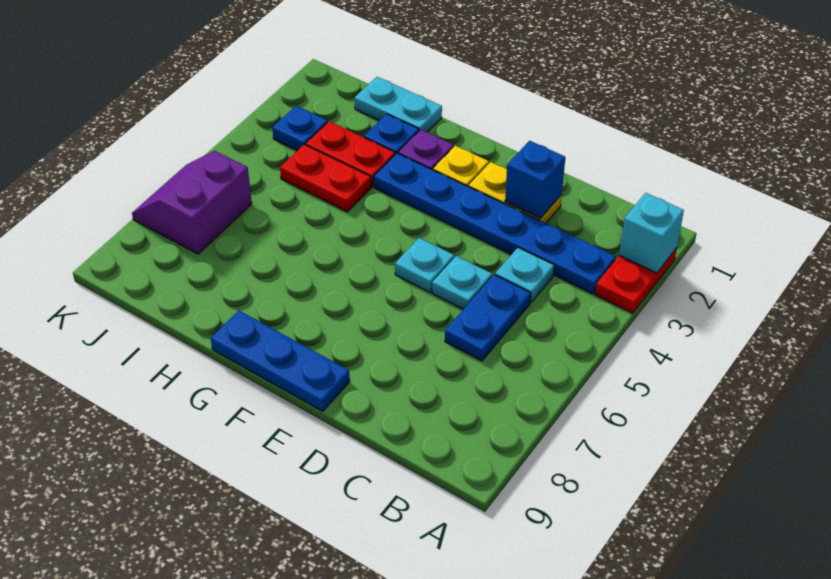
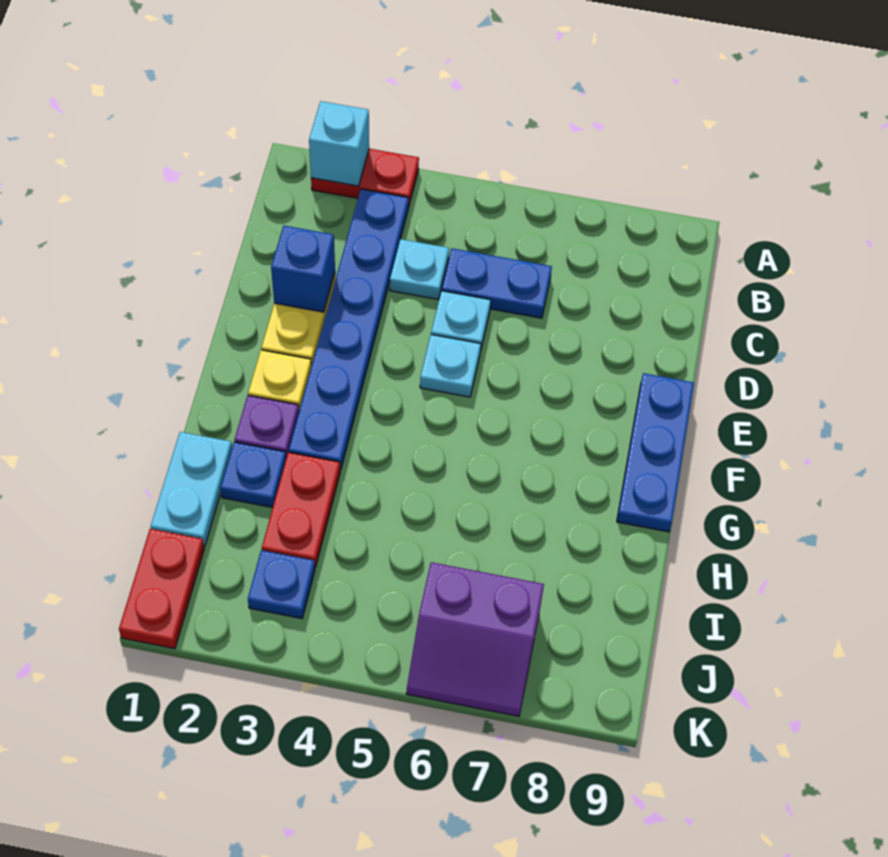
red 1x2 plate [280,144,371,212] -> red 1x2 plate moved to [119,529,204,649]

